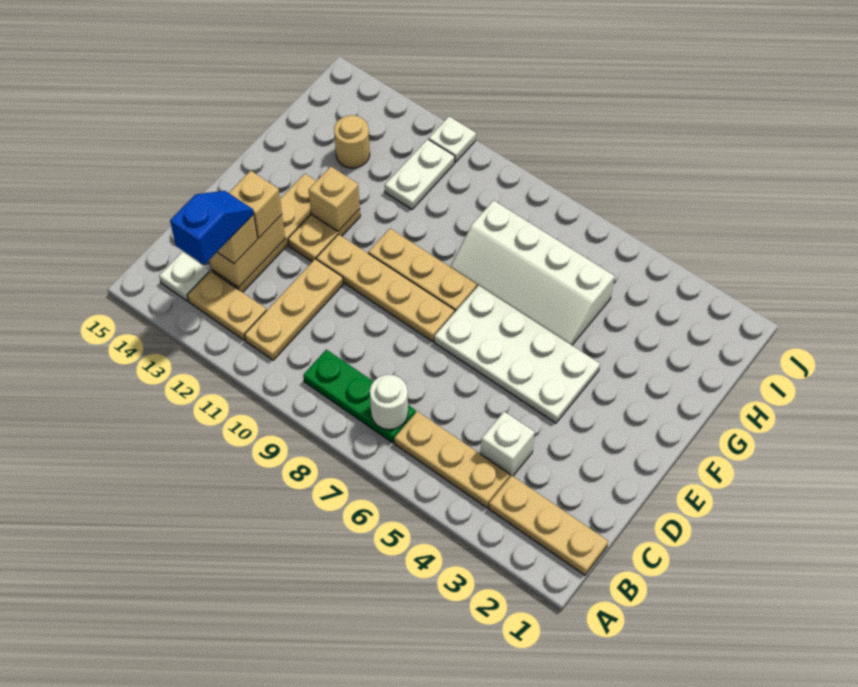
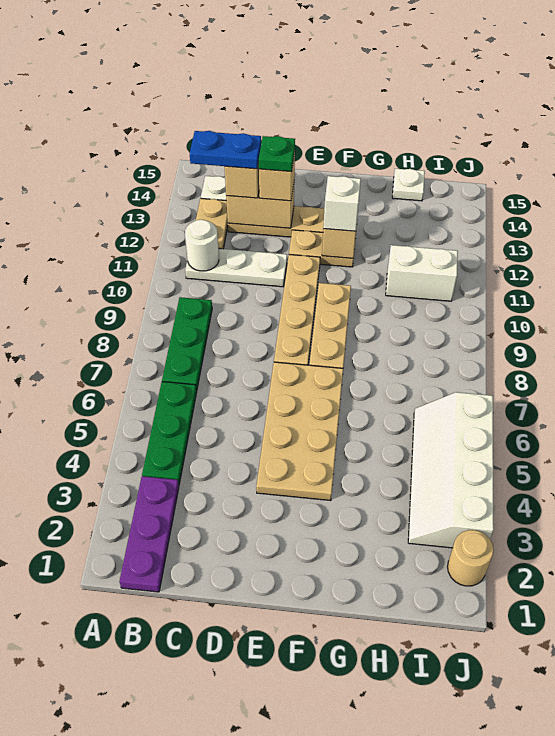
tan 1x3 plate [489,475,608,575] -> purple 1x3 plate [119,476,179,592]
tan 1x3 plate [394,411,510,508] -> green 1x3 plate [142,382,197,484]
white 1x1 round brick [370,375,408,429] -> white 1x1 round brick moved to [185,220,219,271]
tan 1x3 plate [245,259,343,360] -> white 1x3 plate [185,249,287,287]
blue 1x2 slope [170,191,254,265] -> blue 1x2 plate [190,131,261,169]
white 1x1 brick [481,412,535,477] -> white 1x1 brick moved to [323,176,361,231]
none -> green 1x1 plate [259,136,295,172]
white 2x4 plate [434,285,600,423] -> tan 2x4 plate [256,362,343,501]
white 2x4 slope [450,200,614,345] -> white 2x4 slope moved to [408,392,494,548]
white 1x2 plate [385,139,455,209] -> white 1x2 brick [386,245,458,301]
tan 1x1 round brick [334,115,370,168] -> tan 1x1 round brick moved to [447,530,494,586]
white 1x1 plate [429,117,476,162] -> white 1x1 plate moved to [392,169,425,201]

